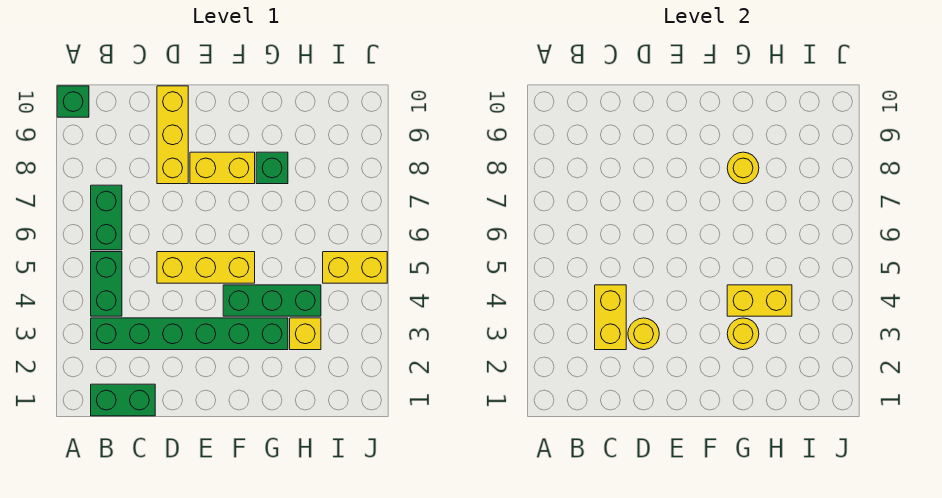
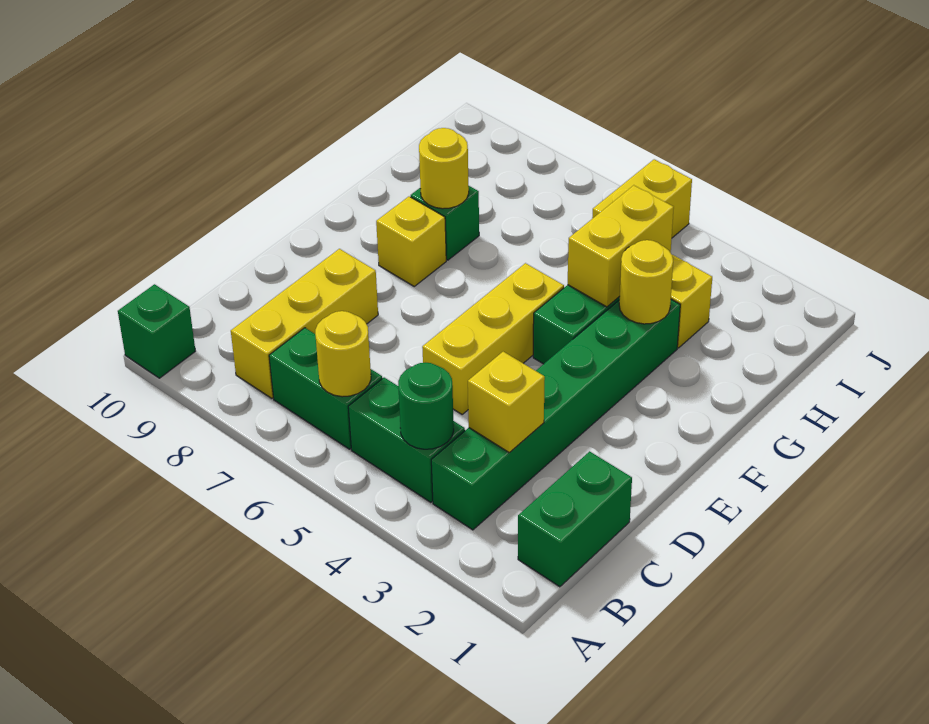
none -> green 1x1 round brick [398,363,454,449]
yellow 1x2 brick [595,285,626,350] -> yellow 1x1 brick [468,352,545,452]
yellow 1x1 round brick [628,318,659,350] -> yellow 1x1 round brick moved to [315,311,371,397]
yellow 1x3 brick [157,86,188,184] -> yellow 1x3 brick turned to [231,249,378,398]
yellow 1x2 brick [190,152,255,184] -> yellow 1x1 brick [376,197,446,286]

